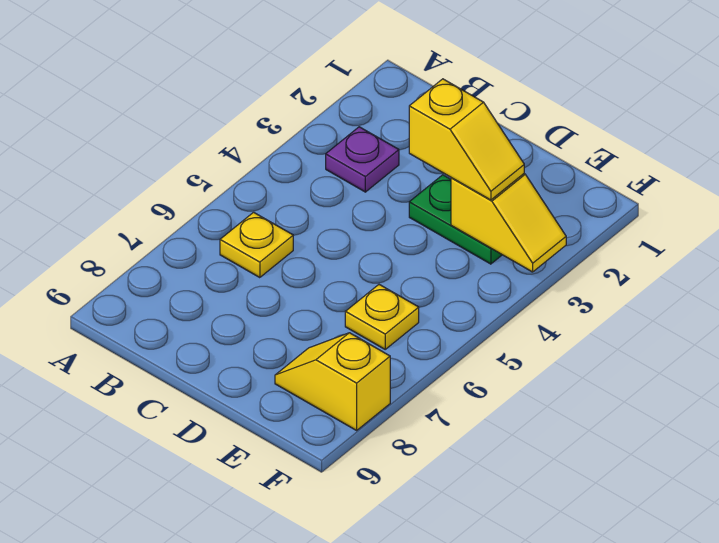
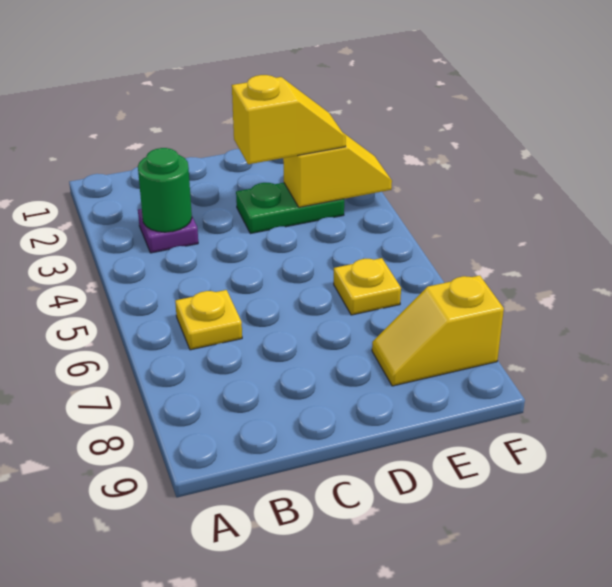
none -> green 1x1 round brick [138,148,192,232]

